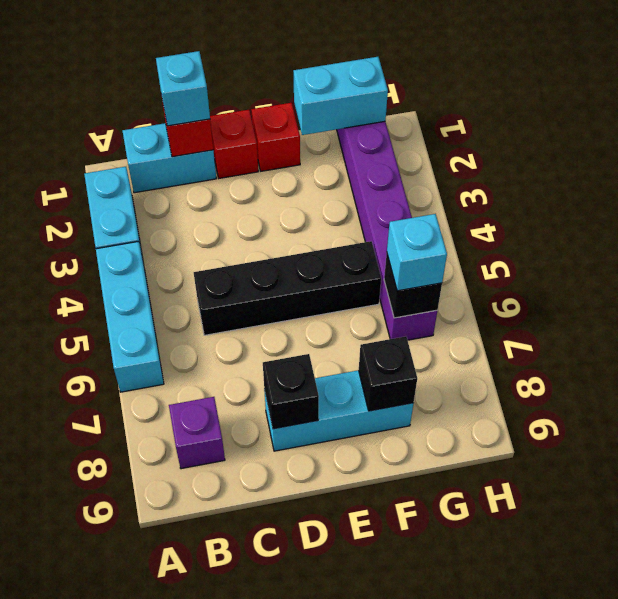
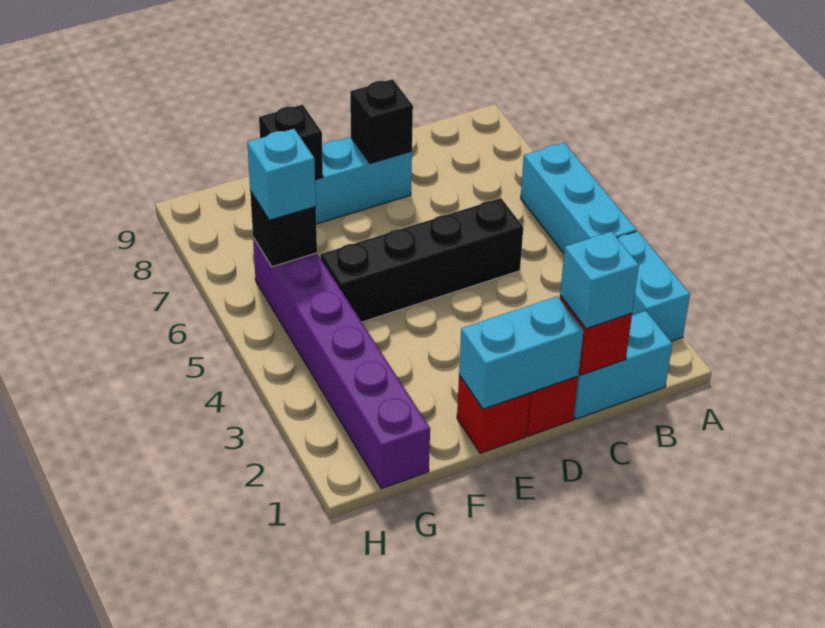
purple 1x1 brick [169,397,225,469] -> none
cyan 1x2 brick [294,57,388,135] -> cyan 1x2 brick moved to [459,296,583,409]

